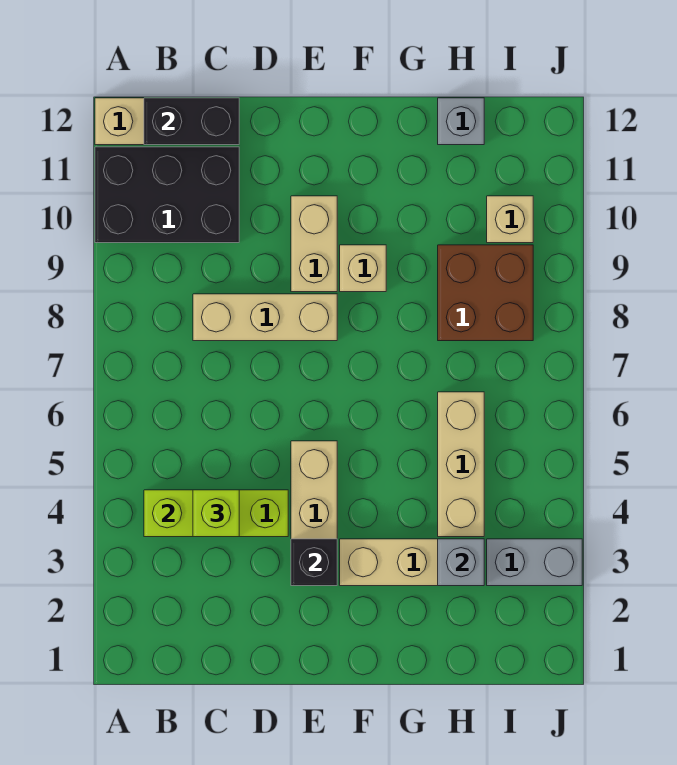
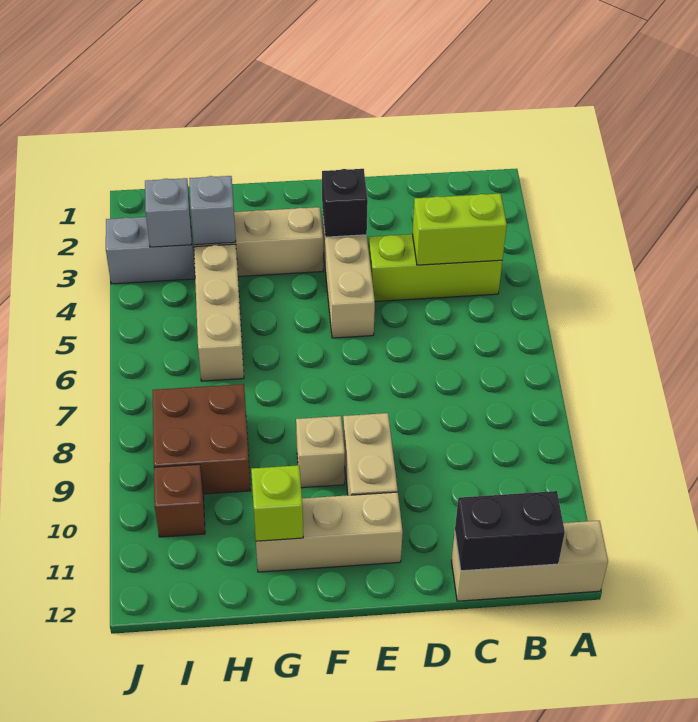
black 2x3 brick [95,147,239,243] -> none
lime 1x1 brick [193,490,239,537] -> lime 1x1 brick moved to [251,465,303,541]
tan 1x3 brick [193,294,337,341] -> tan 1x3 brick moved to [256,492,403,572]
grey 1x1 brick [438,98,484,145] -> grey 1x1 brick moved to [145,178,192,247]
tan 1x1 brick [487,196,533,243] -> brown 1x1 brick [154,464,205,537]

